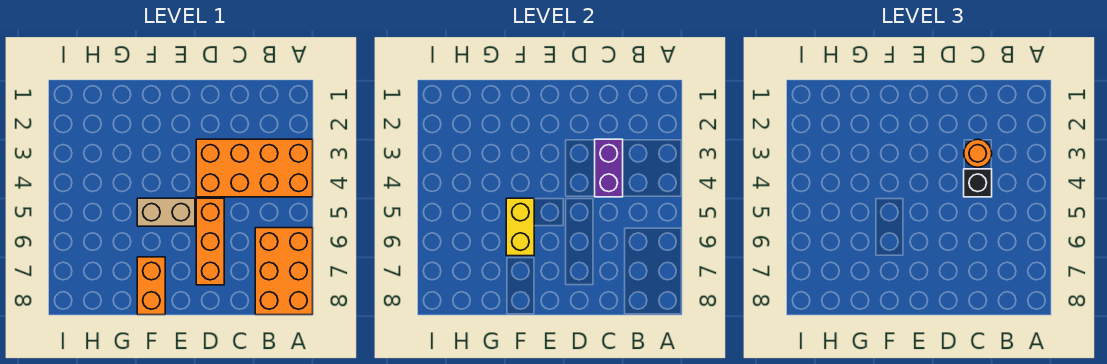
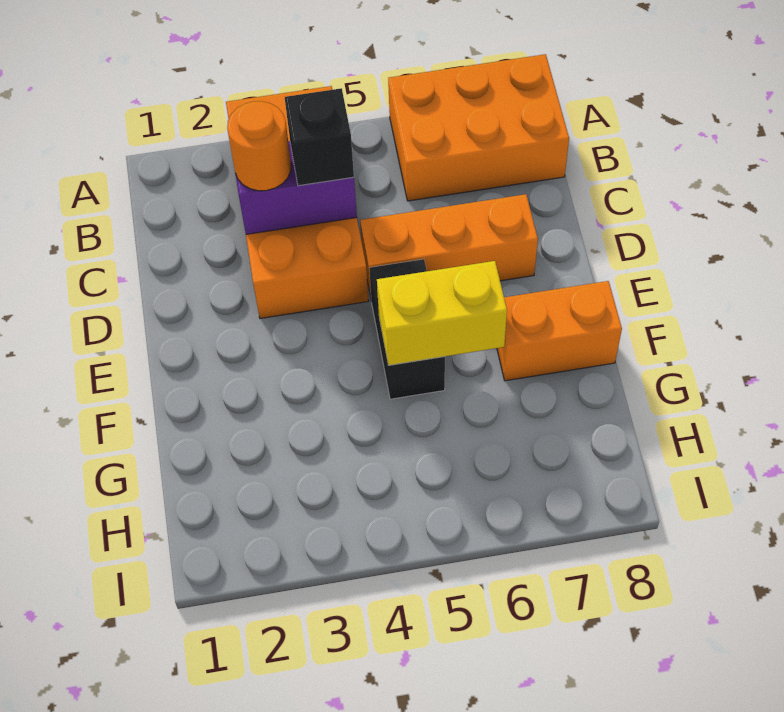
tan 1x2 brick [137,198,195,226] -> black 1x2 brick [369,259,445,399]

